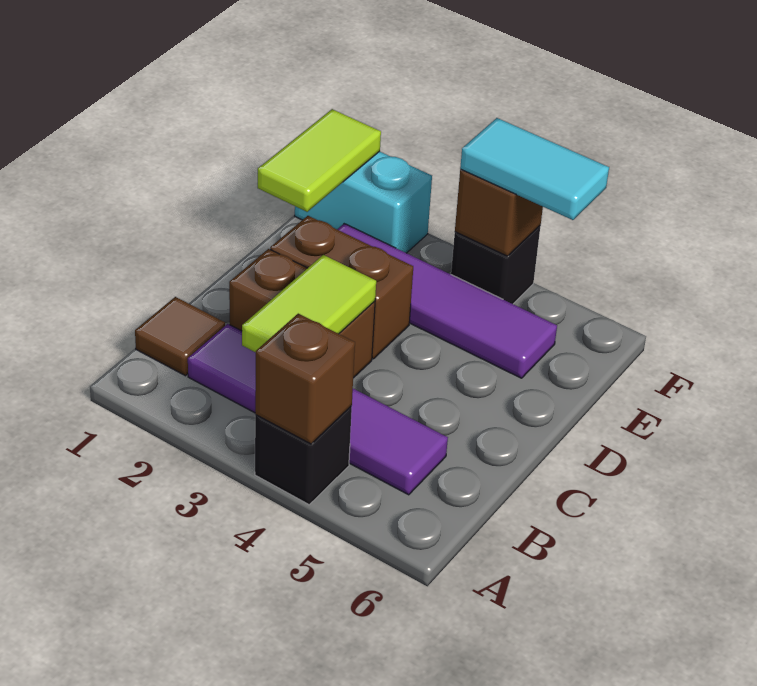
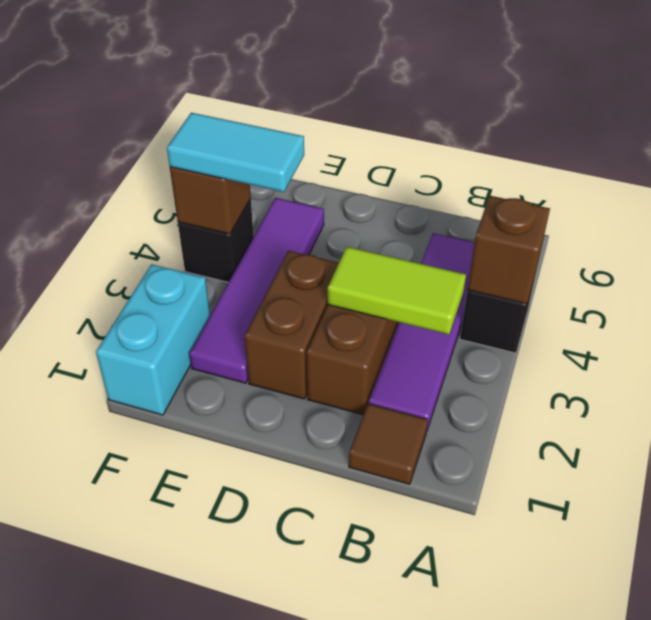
lime 1x2 tile [258,109,381,212] -> none
cyan 1x2 tile [460,118,609,220] -> cyan 1x2 tile turned to [167,113,304,192]

